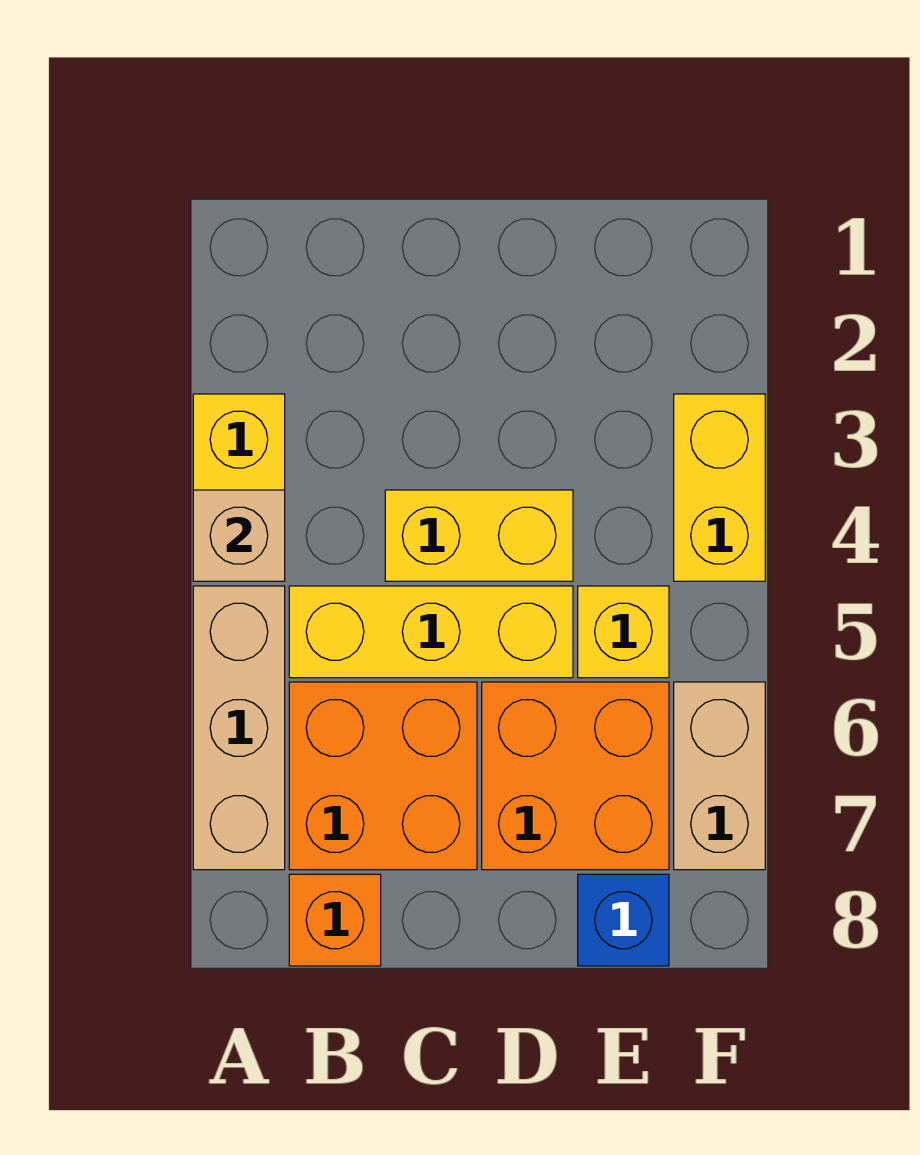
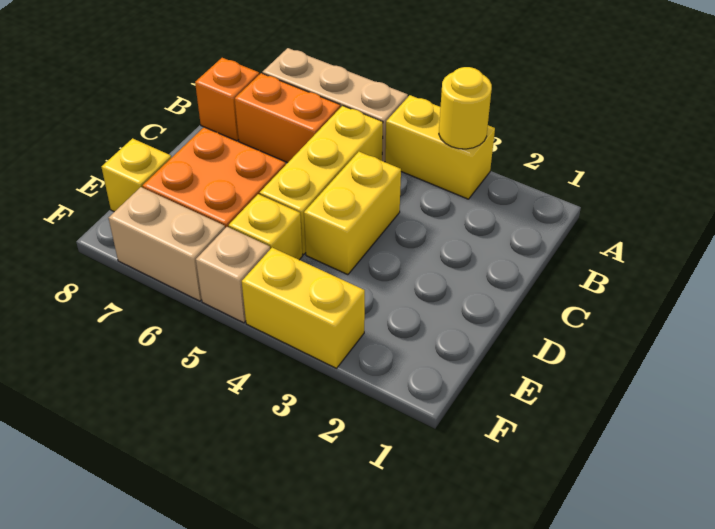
none -> yellow 1x1 round brick [439,67,492,149]
tan 1x1 brick [193,490,285,581] -> tan 1x1 brick moved to [196,227,270,323]
orange 2x2 brick [289,682,477,870] -> orange 1x2 brick [235,73,340,163]
blue 1x1 brick [578,874,669,966] -> yellow 1x1 brick [102,138,171,212]

